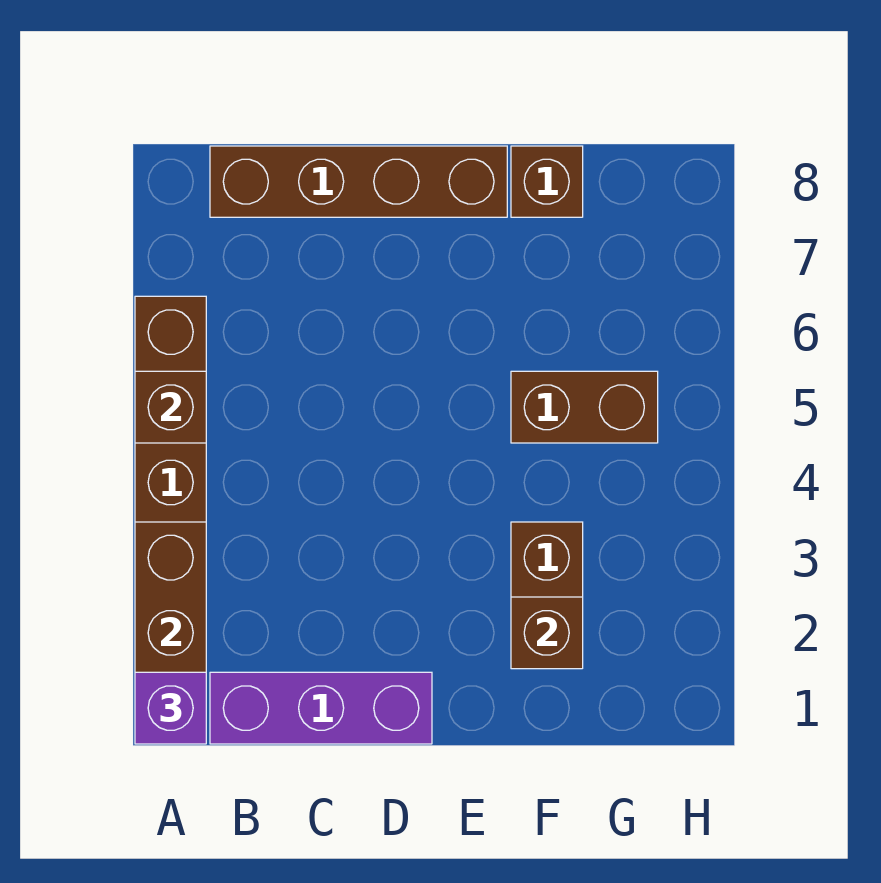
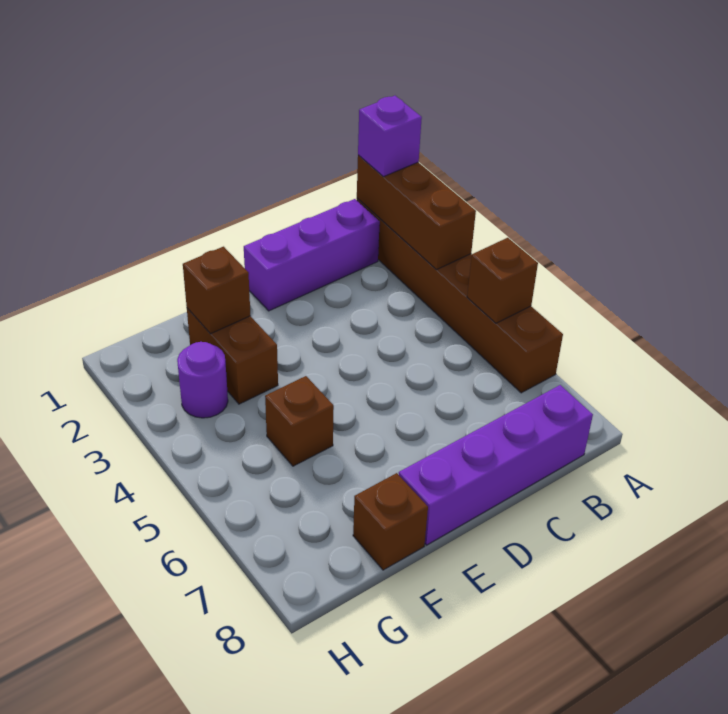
brown 1x4 brick [210,146,507,217] -> purple 1x4 brick [399,385,593,545]
brown 1x2 brick [511,371,658,443] -> brown 1x1 brick [265,376,334,466]
none -> purple 1x1 round brick [177,342,228,418]

